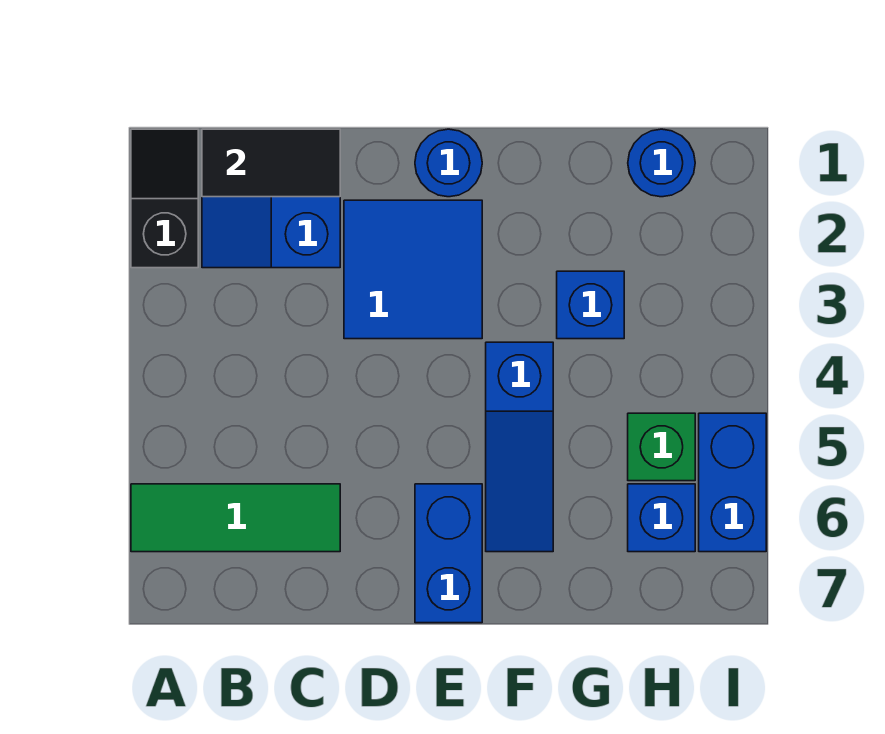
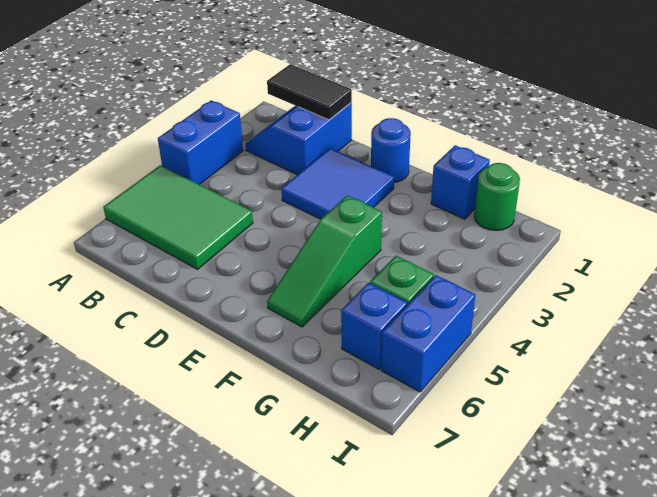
black 1x2 slope [131,129,198,268] -> none
green 1x3 tile [131,484,340,552] -> green 2x3 tile [103,165,253,269]
blue 1x2 brick [415,484,482,623] -> blue 1x2 brick moved to [158,100,243,185]
blue 1x3 slope [486,342,553,552] -> green 1x3 slope [267,195,382,327]
blue 1x1 brick [557,271,624,339] -> blue 1x1 brick moved to [431,145,490,219]
blue 1x1 round brick [628,129,695,197] -> green 1x1 round brick [474,163,520,231]

